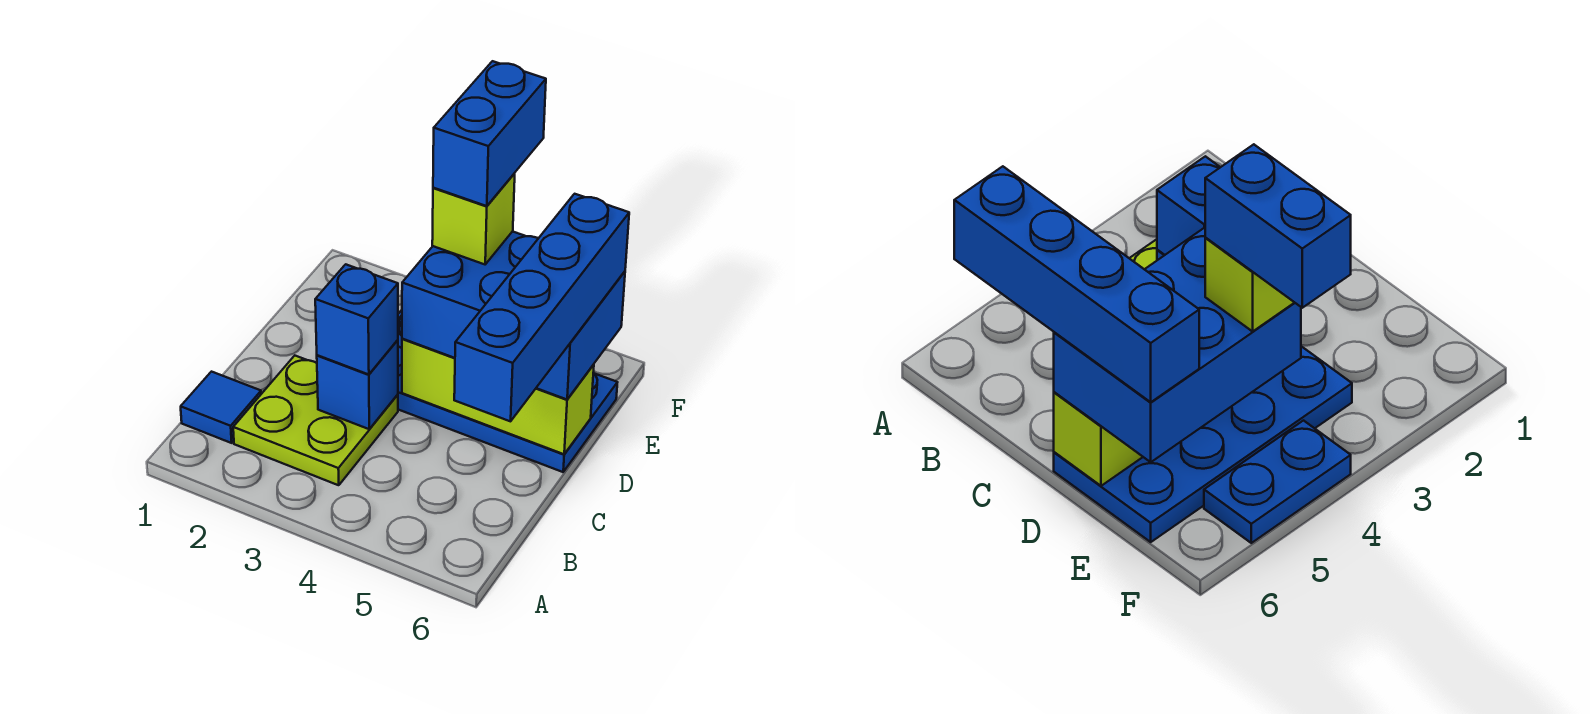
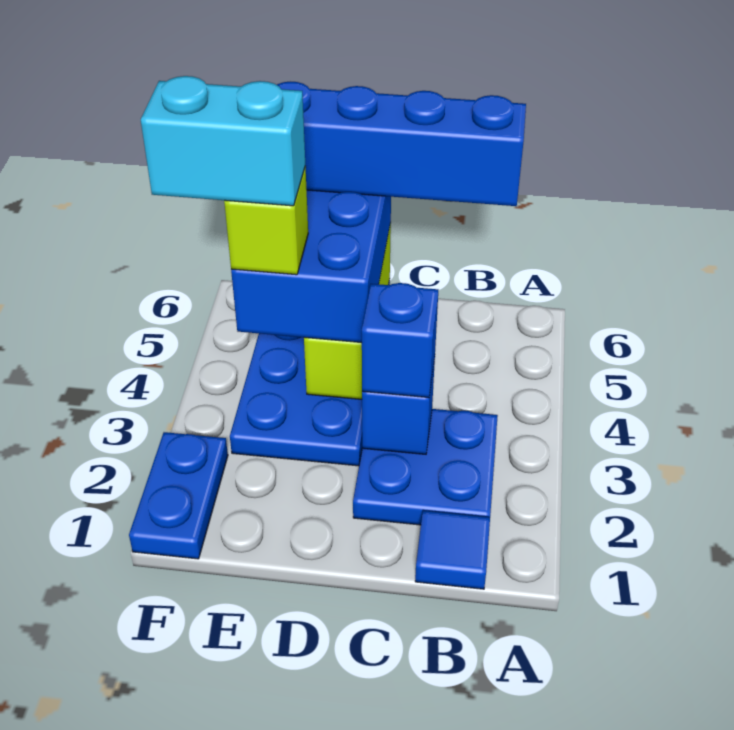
lime 2x2 plate [233,356,398,485] -> blue 2x2 plate [353,409,498,525]
blue 1x2 brick [433,61,546,206] -> cyan 1x2 brick [141,76,305,206]
blue 1x2 plate [1204,421,1351,543] -> blue 1x2 plate moved to [129,432,228,559]

